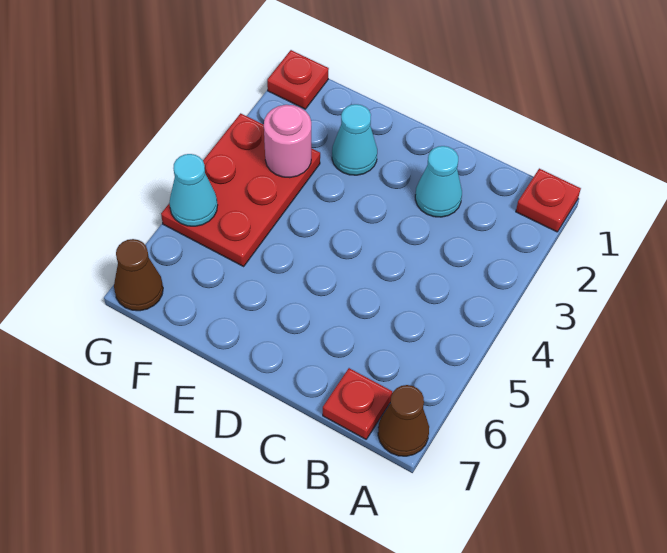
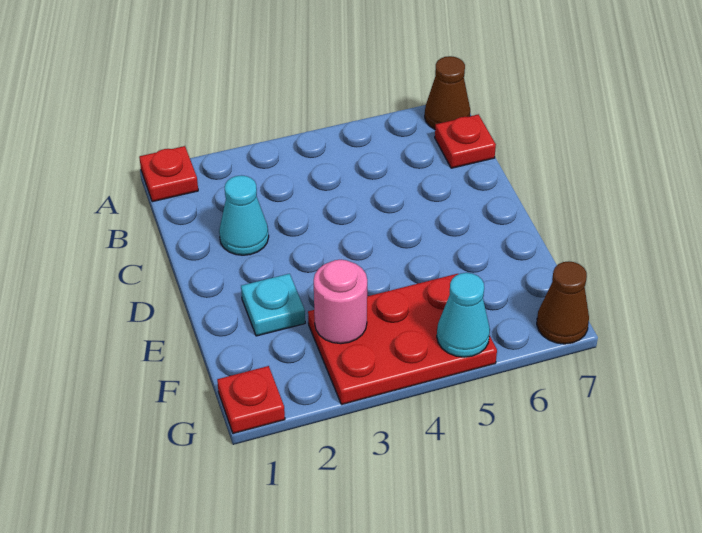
cyan 1x1 cone [332,104,377,175] -> cyan 1x1 plate [241,274,305,336]

